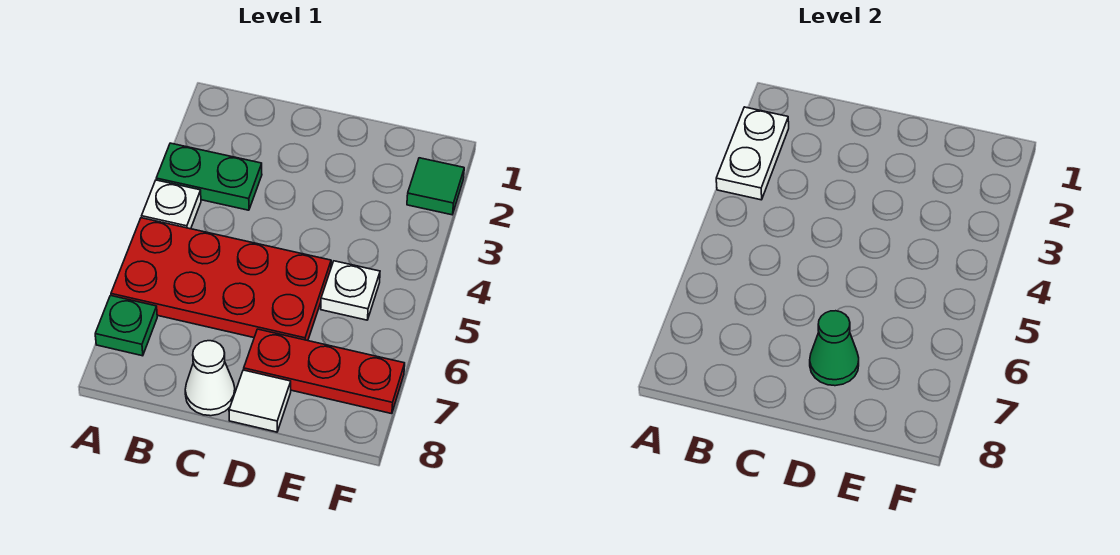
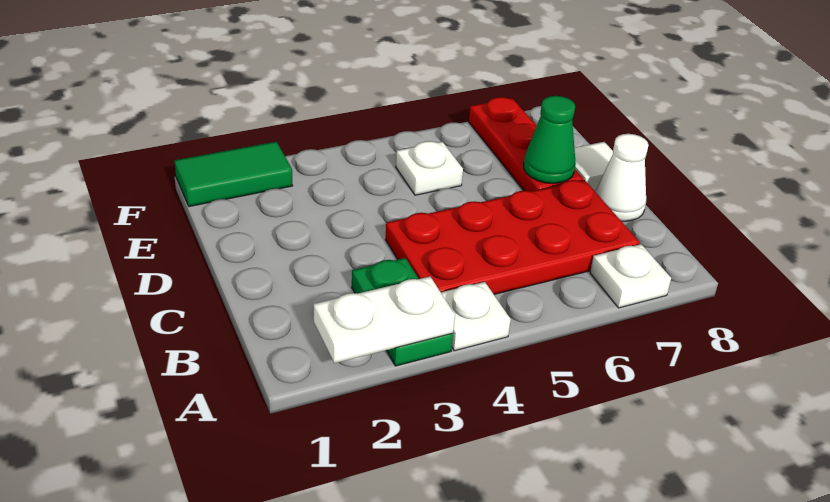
red 2x4 plate [111,218,331,341] -> red 2x4 plate turned to [385,180,640,294]
green 1x1 plate [95,296,157,356] -> white 1x1 plate [590,244,671,308]
green 1x1 tile [407,158,464,215] -> green 1x2 tile [175,142,293,207]

